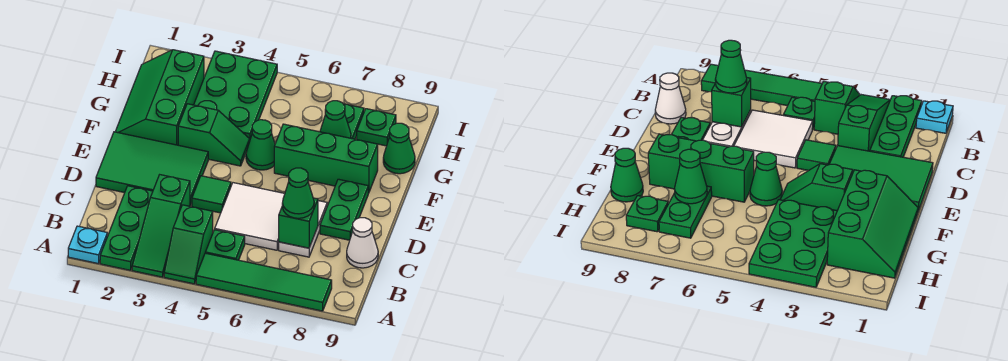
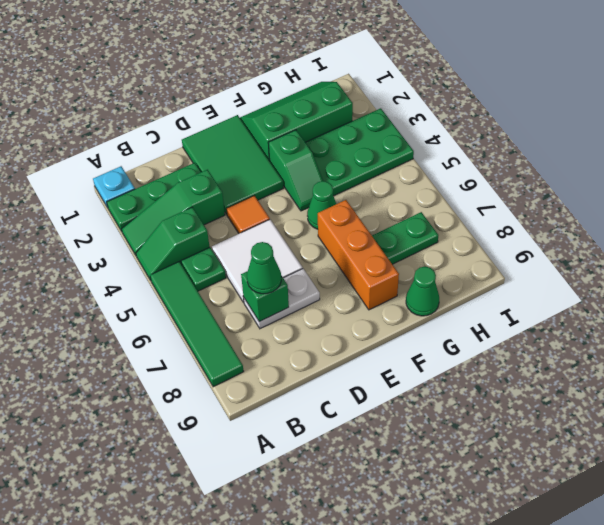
white 1x1 cone [347,218,378,268] -> none
green 1x1 tile [192,176,231,213] -> orange 1x1 tile [226,196,270,233]
green 1x2 plate [320,179,368,240] -> none
green 1x3 brick [274,124,378,193] -> orange 1x3 brick [318,200,399,310]
green 1x1 cone [320,101,351,138] -> none
green 1x1 plate [357,109,396,146] -> none

